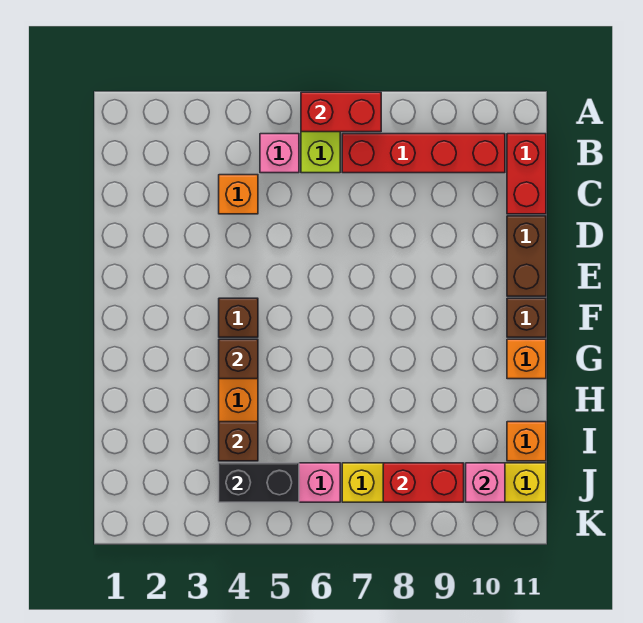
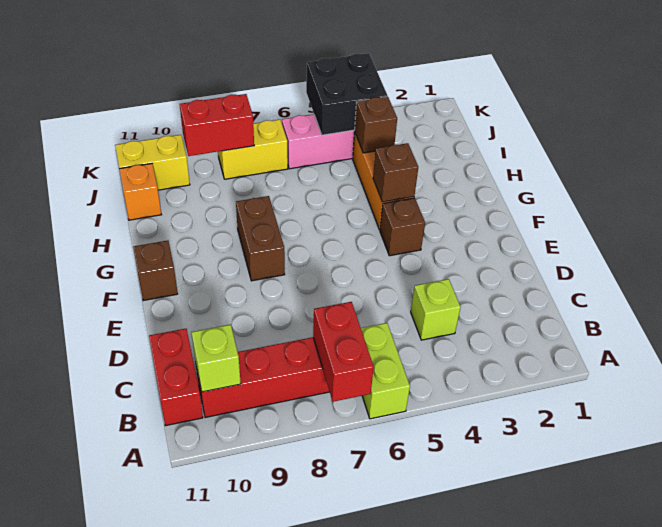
red 1x2 brick [301,92,381,132] -> red 1x2 brick turned to [313,302,374,402]
pink 1x1 brick [260,134,299,173] -> none
none -> lime 1x1 brick [191,325,241,392]
orange 1x1 brick [219,175,258,214] -> lime 1x1 brick [411,279,461,340]
brown 1x2 brick [507,216,546,296] -> brown 1x2 brick moved to [236,196,285,281]
orange 1x1 brick [507,339,546,379] -> none
black 1x2 brick [219,463,299,502] -> black 2x2 brick [306,53,387,135]
pink 1x1 brick [466,463,505,502] -> none

